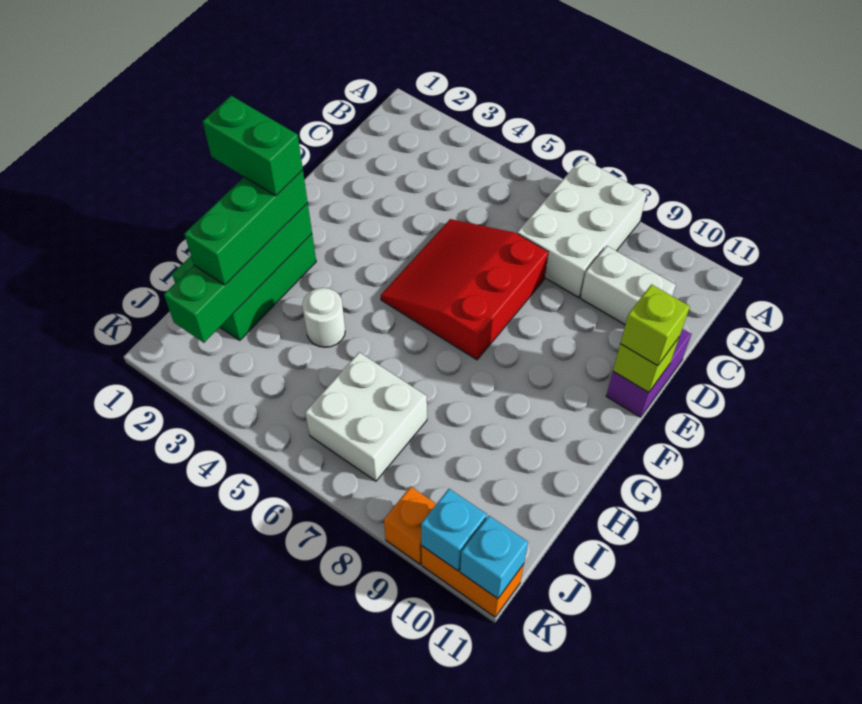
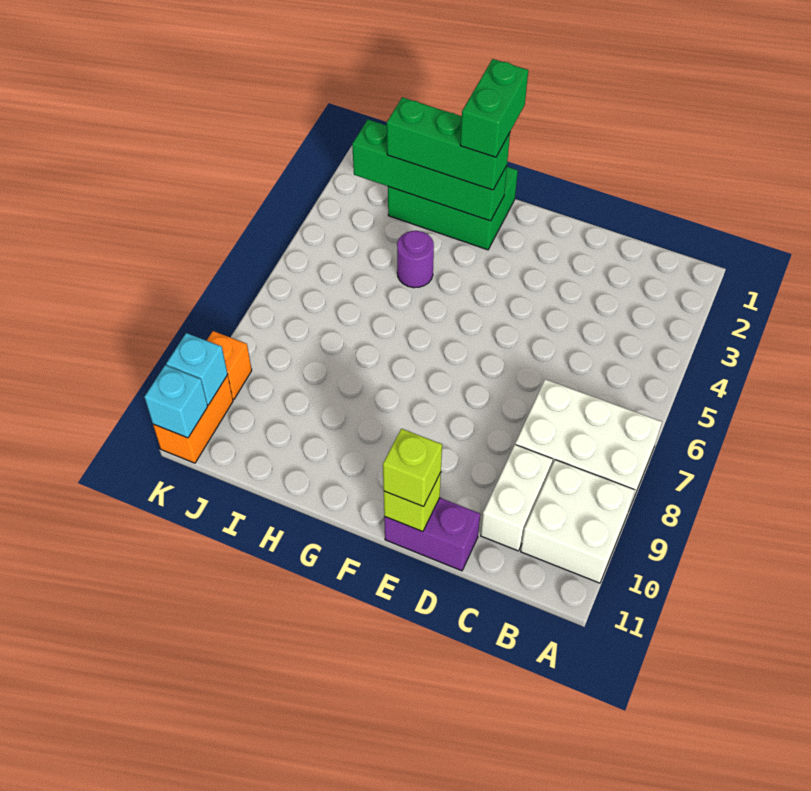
red 3x3 slope [381,219,548,360] -> none
white 1x1 round brick [302,288,345,347] -> purple 1x1 round brick [397,231,434,288]
white 2x2 brick [305,352,427,481] -> white 2x2 brick moved to [521,460,635,583]

